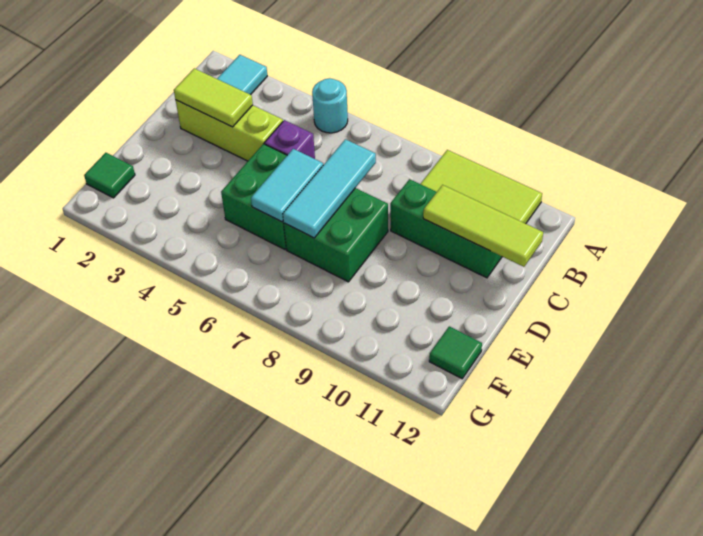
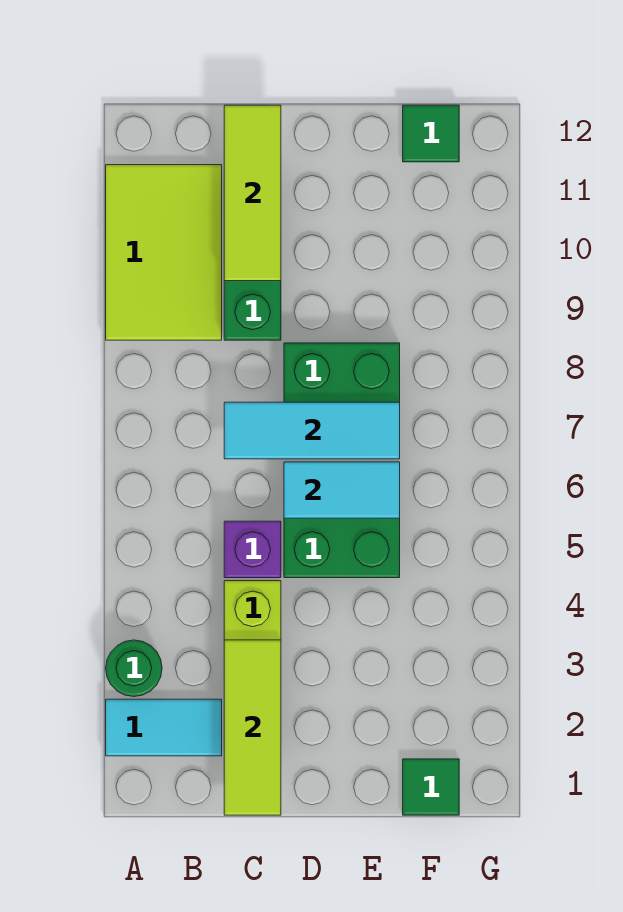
none -> green 1x1 round brick [106,640,162,697]
cyan 1x1 round brick [312,78,348,133] -> none
lime 1x2 tile [174,68,253,127] -> lime 1x3 tile [224,640,281,815]

